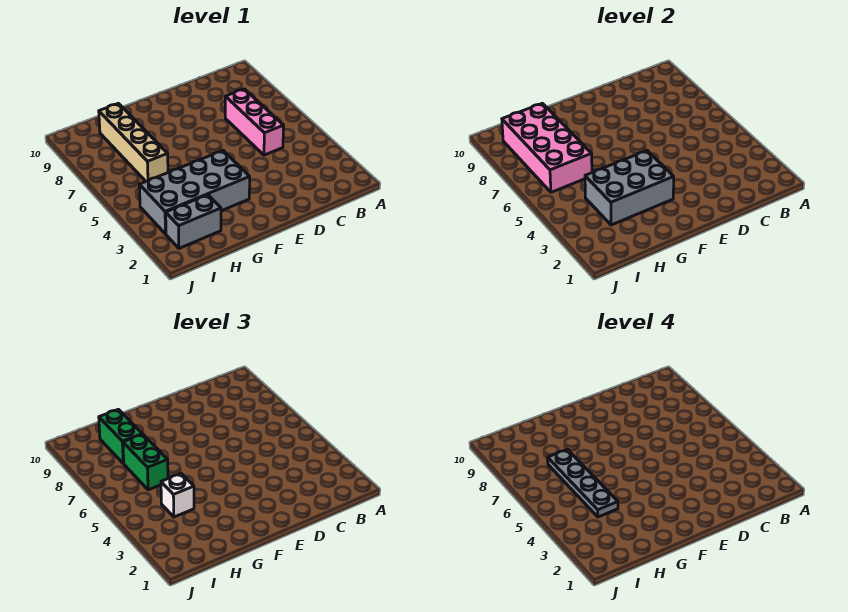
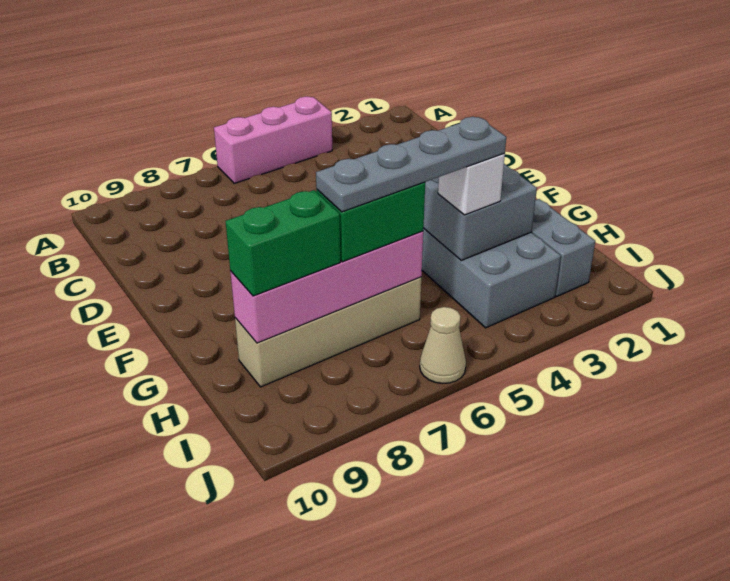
pink 1x3 brick [225,89,284,155] -> pink 1x3 brick moved to [214,97,332,183]
pink 2x4 brick [502,103,592,192] -> pink 1x4 brick [230,231,423,343]
none -> tan 1x1 cone [420,307,466,384]

